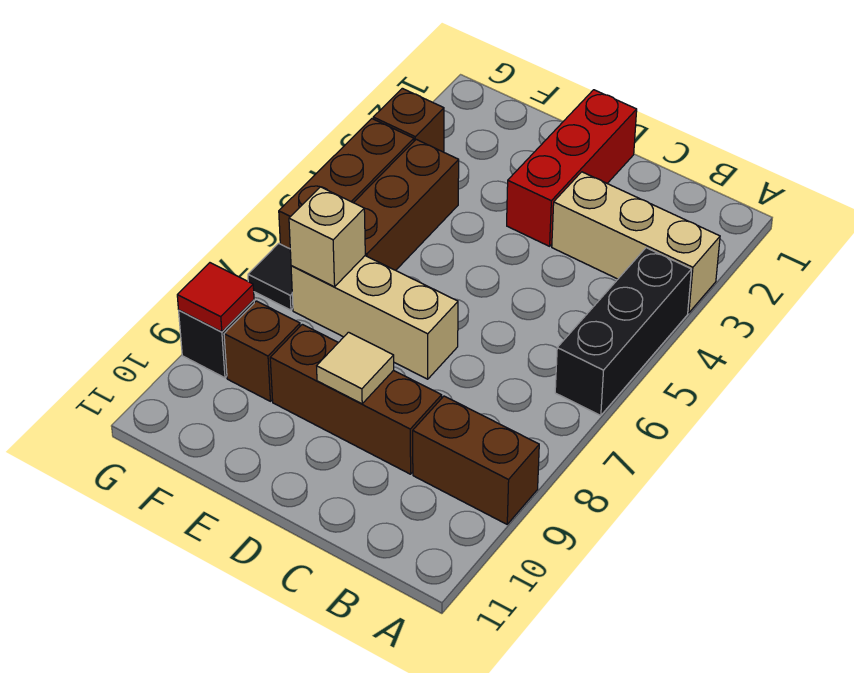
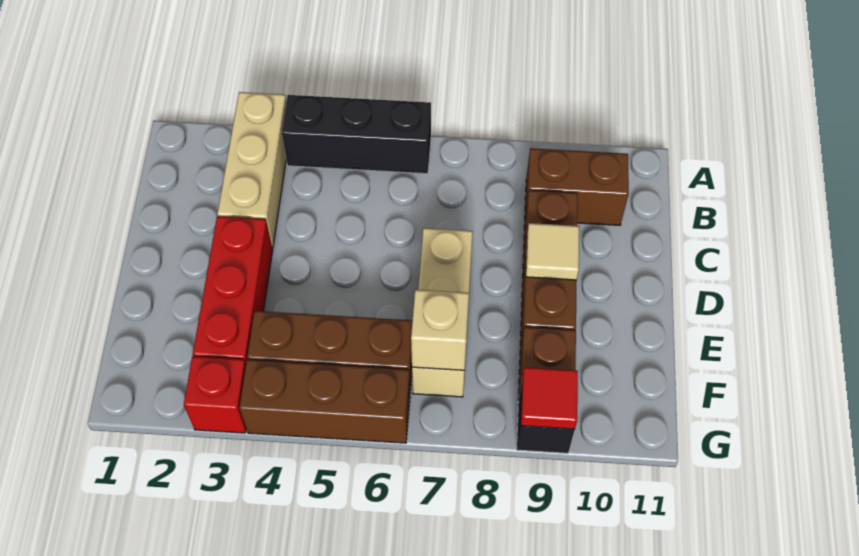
brown 1x2 brick [413,396,539,524] -> brown 1x2 brick turned to [525,148,629,225]
red 1x3 brick [507,90,637,246] -> red 1x3 brick turned to [193,216,273,364]
brown 1x1 brick [373,88,444,152] -> red 1x1 brick [184,356,246,433]
black 1x1 tile [248,243,293,310] -> none

